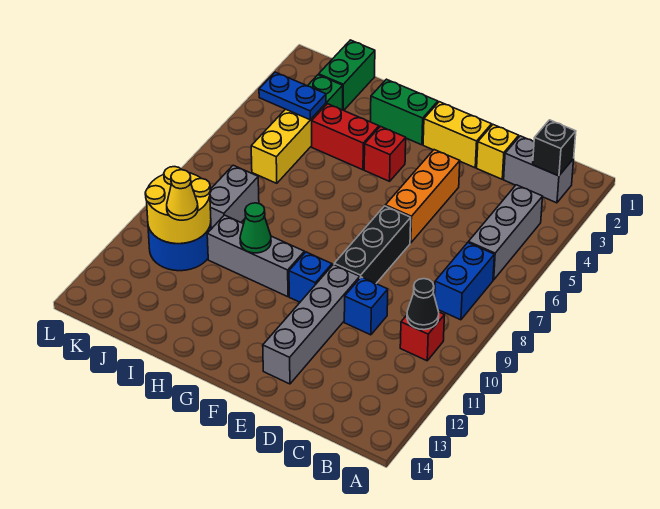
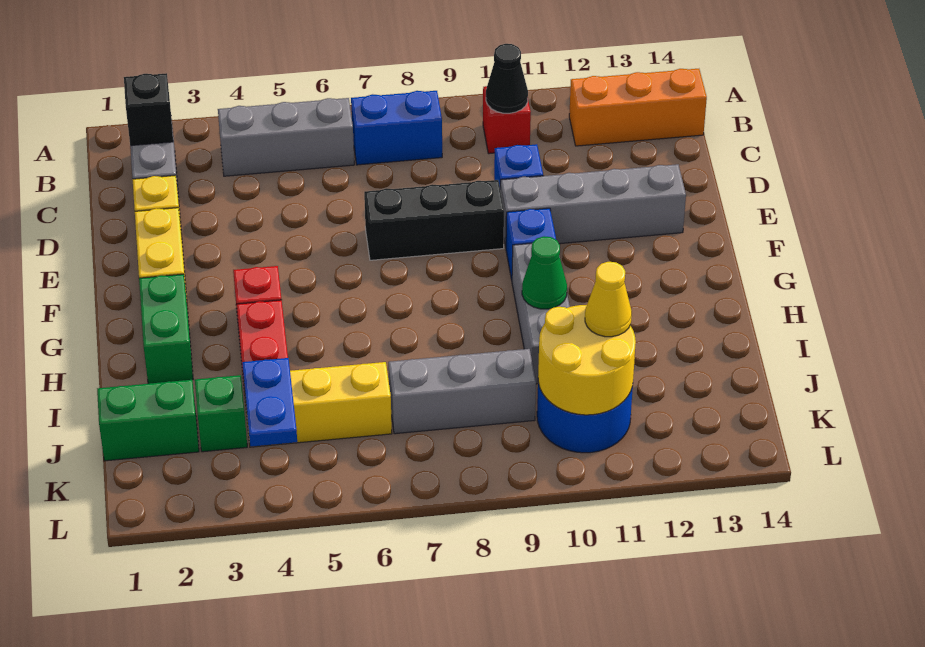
orange 1x3 brick [385,150,460,243] -> orange 1x3 brick moved to [569,69,707,146]
grey 1x2 brick [210,165,259,229] -> grey 1x3 brick [388,349,536,434]

